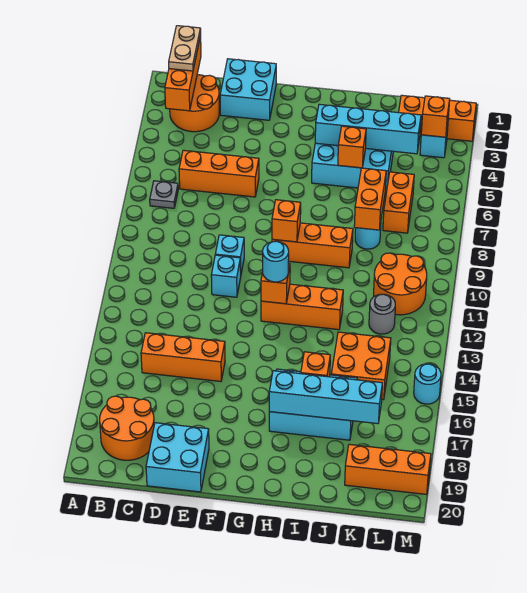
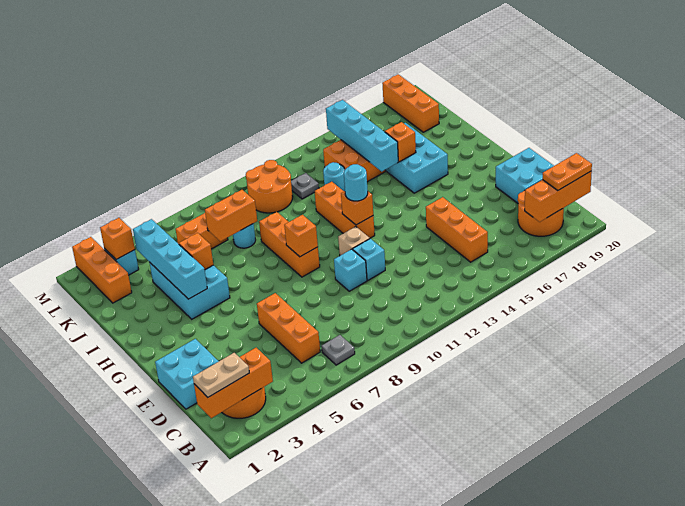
none -> orange 1x3 brick [525,171,592,222]
none -> orange 1x2 plate [543,153,592,190]
none -> tan 1x1 brick [338,227,370,256]
cyan 1x4 brick [269,371,382,424] -> cyan 1x4 brick moved to [326,100,398,171]
grey 1x1 round brick [369,294,395,334] -> grey 1x1 plate [291,173,319,199]
cyan 1x1 round brick [414,364,441,404] -> cyan 1x1 round brick moved to [323,162,345,191]

